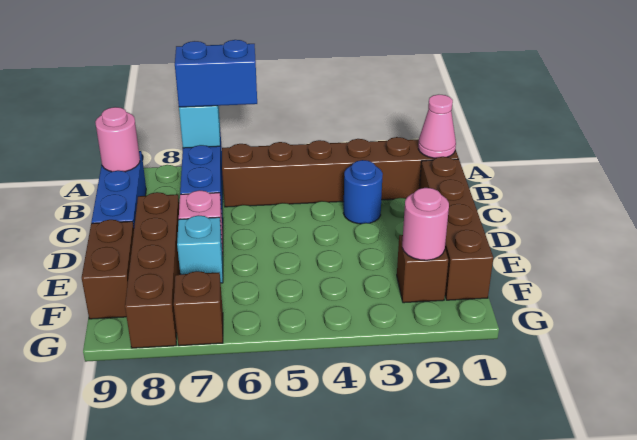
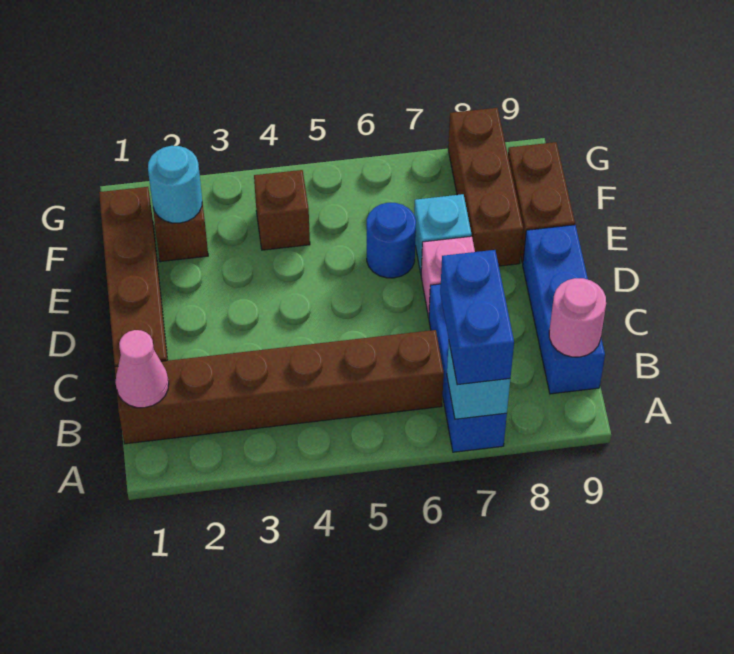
blue 1x2 brick [175,40,257,107] -> blue 1x2 brick turned to [440,250,514,385]
blue 1x1 round brick [343,160,383,224] -> blue 1x1 round brick moved to [367,203,416,278]
brown 1x4 brick [125,192,180,348] -> brown 1x3 brick [448,108,523,266]
pink 1x1 round brick [402,188,449,260] -> cyan 1x1 round brick [148,146,202,223]
brown 1x1 brick [174,271,223,346] -> brown 1x1 brick moved to [254,170,310,250]

